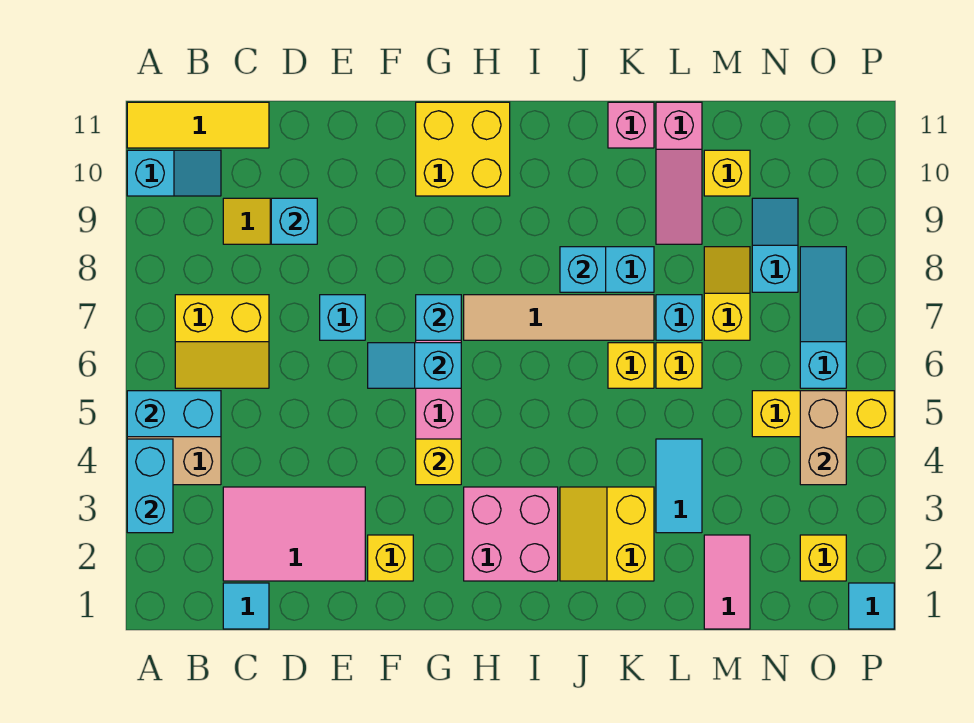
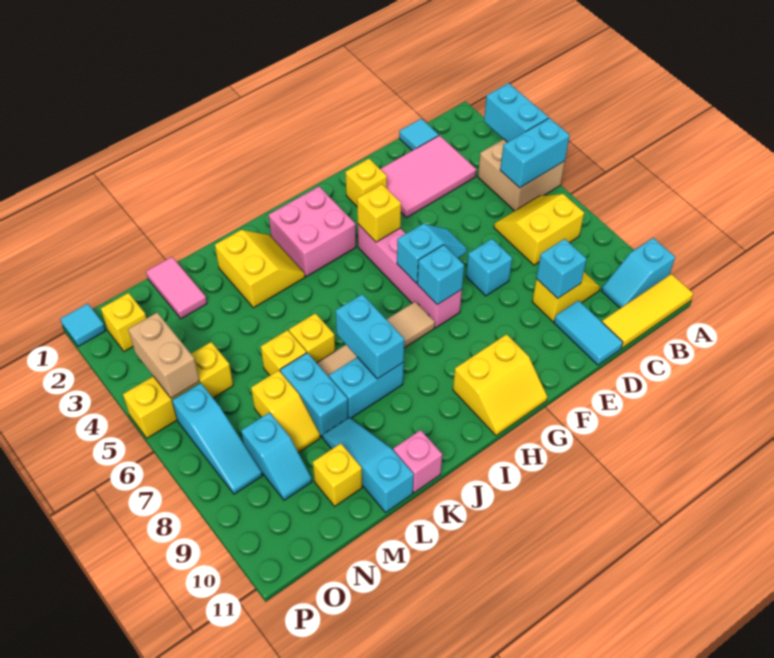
yellow 2x2 brick [416,102,510,196] -> yellow 2x2 slope [453,334,547,436]
cyan 1x1 brick [560,247,606,292] -> cyan 1x2 brick [336,294,404,379]
cyan 1x2 tile [656,439,702,533] -> cyan 1x2 tile moved to [554,300,623,365]
cyan 1x1 brick [656,295,702,340] -> cyan 1x2 brick [280,353,348,437]
pink 1x3 slope [656,102,702,244] -> cyan 1x3 slope [322,417,414,513]

